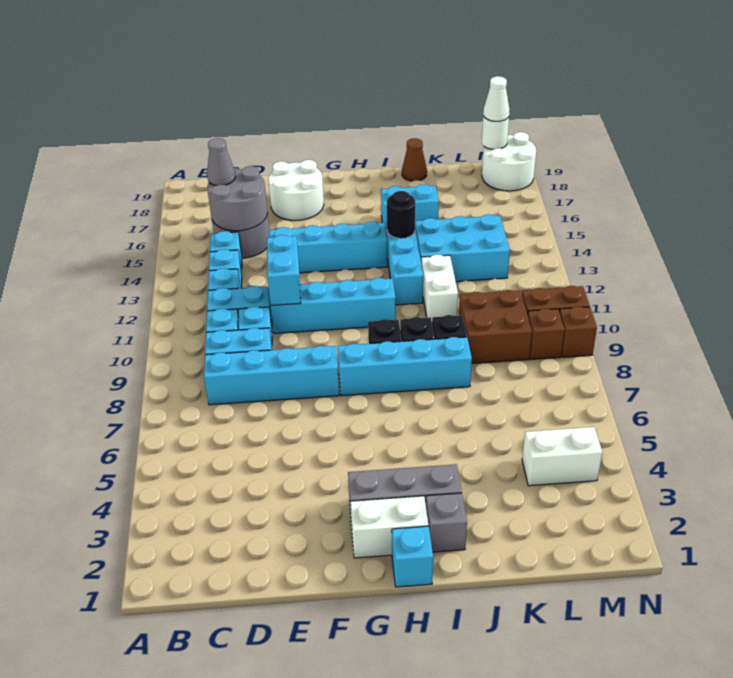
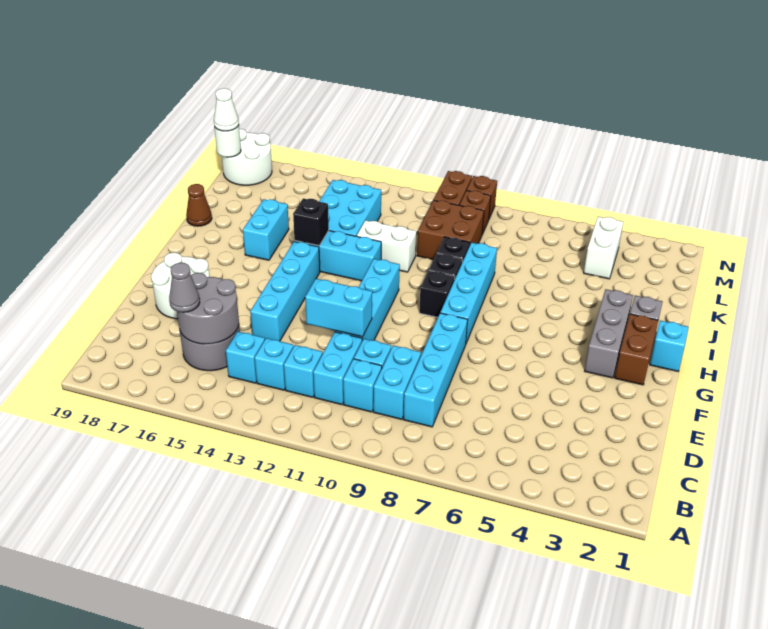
white 1x2 brick [350,496,428,558] -> brown 1x2 brick [615,314,658,385]
black 1x1 round brick [387,191,415,238] -> black 1x1 brick [293,198,329,246]

